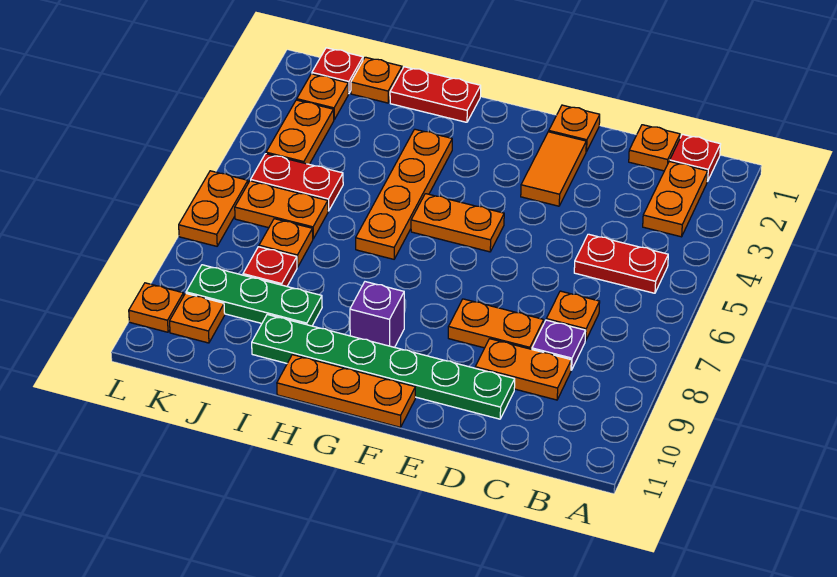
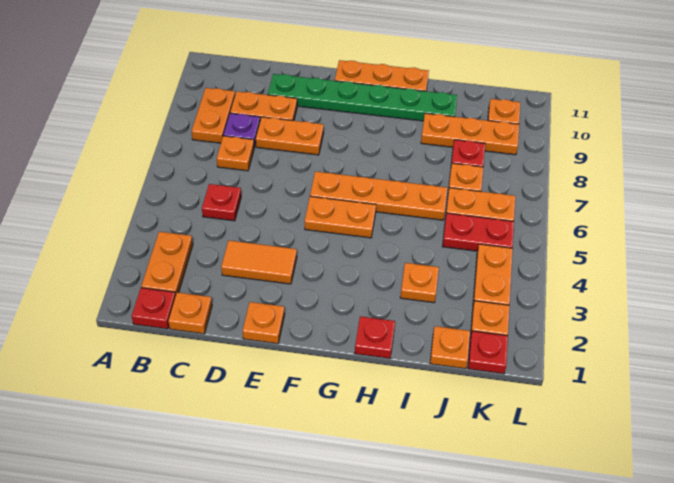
red 1x2 plate [574,234,668,293] -> red 1x1 plate [202,184,241,221]
orange 1x2 tile [521,132,586,206] -> orange 1x2 tile turned to [221,240,297,284]
purple 1x1 brick [350,282,404,347] -> none
red 1x2 plate [390,67,481,122] -> red 1x1 plate [355,316,395,359]
orange 1x4 plate [356,129,452,259] -> orange 1x4 plate turned to [310,171,447,220]
green 1x3 plate [186,265,322,326] -> orange 1x3 plate [421,113,519,155]
orange 1x2 plate [179,171,248,246] -> orange 1x2 plate moved to [192,88,235,143]
orange 1x1 plate [129,283,183,332] -> orange 1x1 plate moved to [400,263,439,303]

